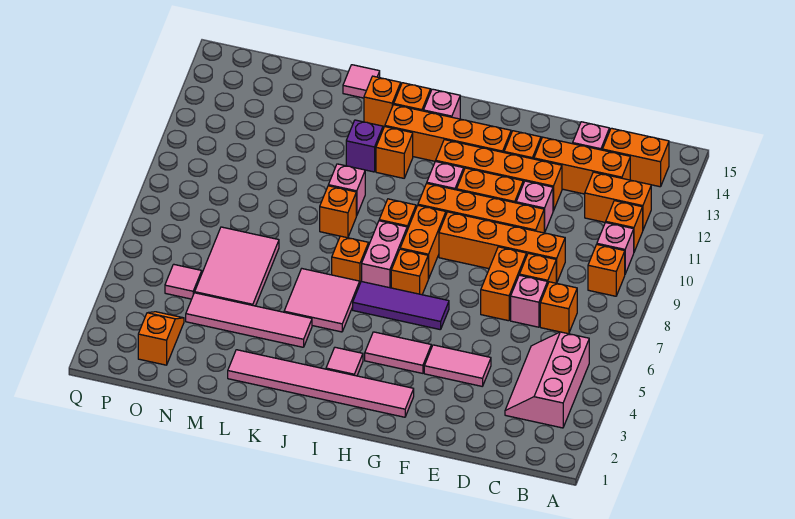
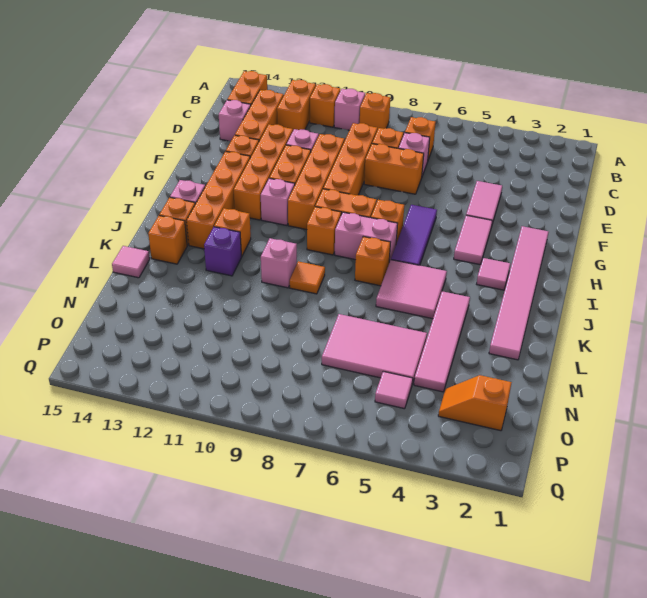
pink 2x3 slope [505,332,589,428] -> none
orange 1x1 brick [320,186,356,238] -> orange 1x1 tile [290,261,325,294]

